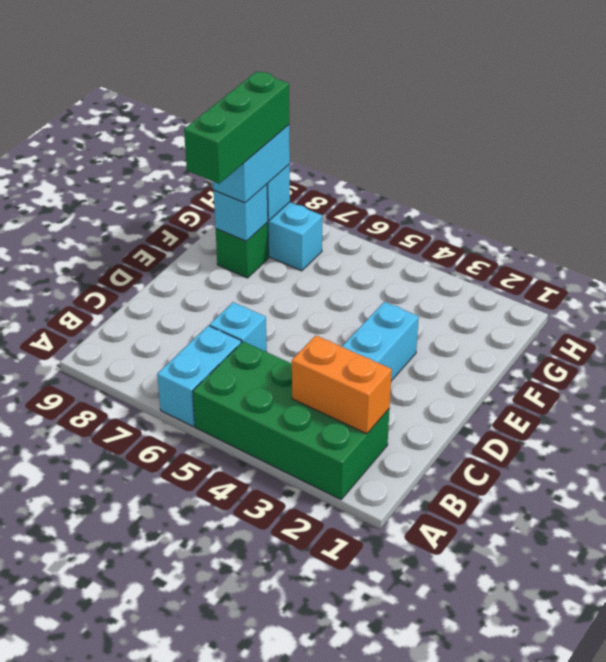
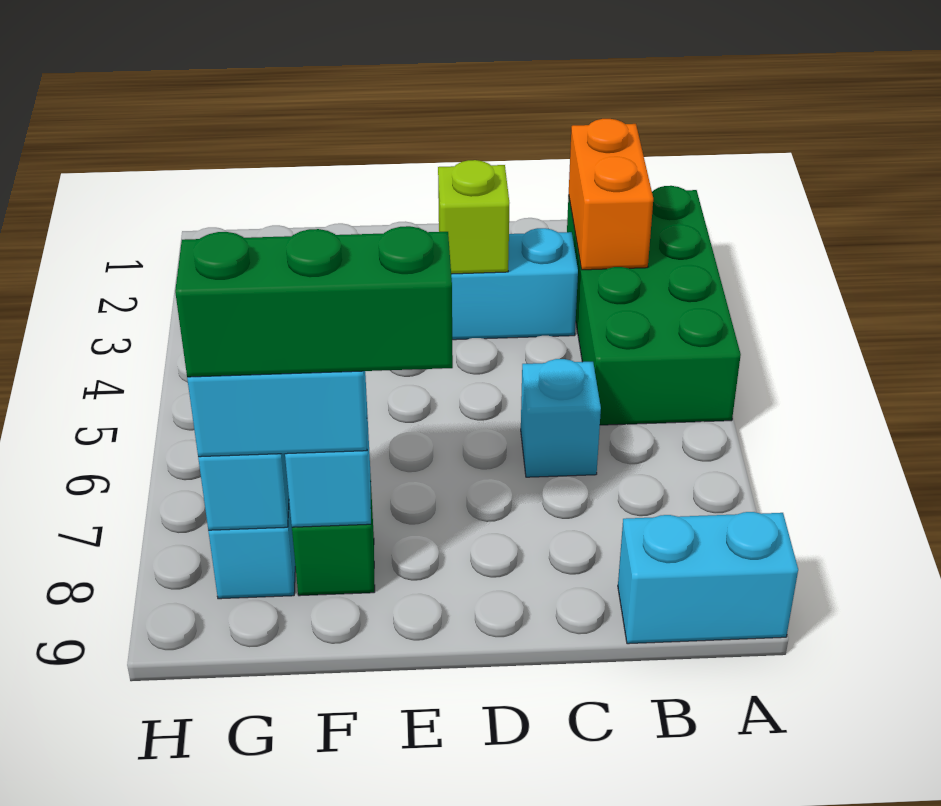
cyan 1x2 brick [157,326,241,427] -> cyan 1x2 brick moved to [618,512,798,644]
none -> lime 1x1 brick [438,160,509,274]

